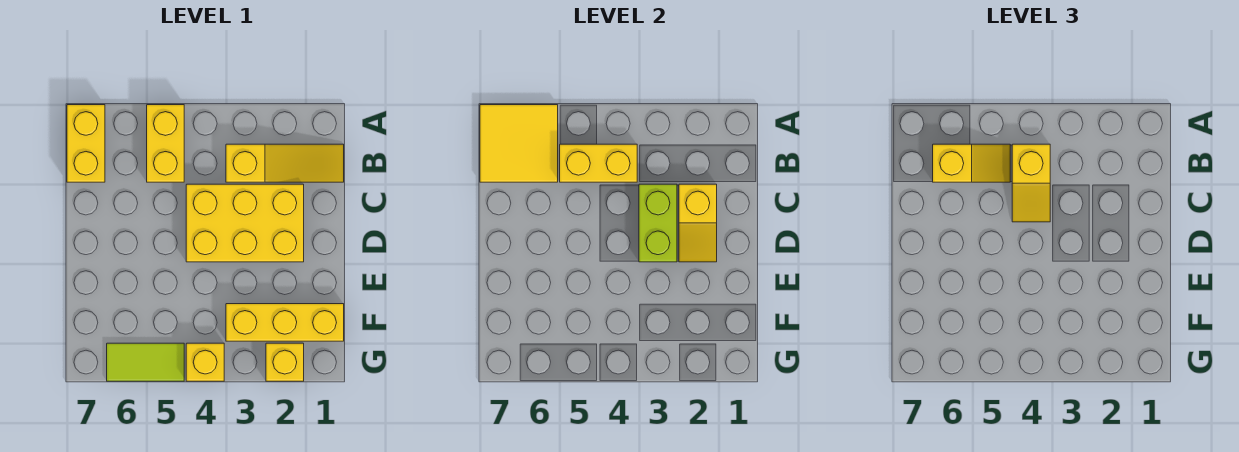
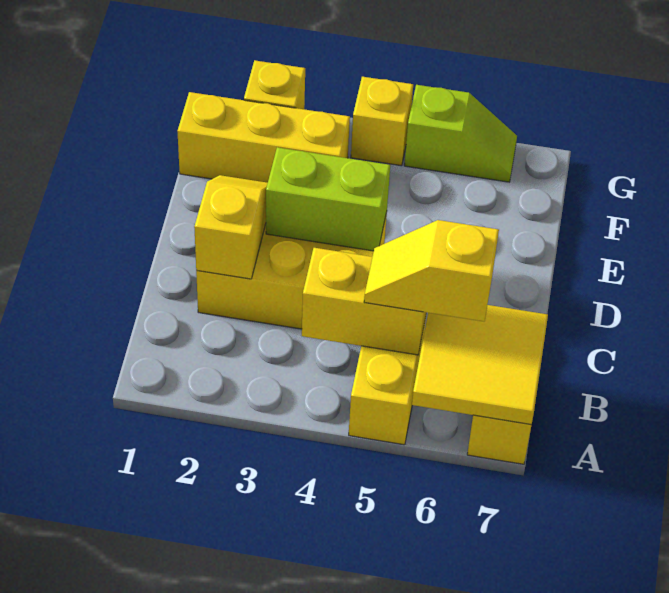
yellow 1x3 slope [226,144,344,182] -> none
yellow 1x2 slope [1012,144,1050,222] -> none
lime 1x2 brick [639,184,677,262] -> lime 1x2 brick turned to [266,147,390,251]
lime 1x2 tile [107,343,184,381] -> lime 1x2 slope [404,85,517,182]

